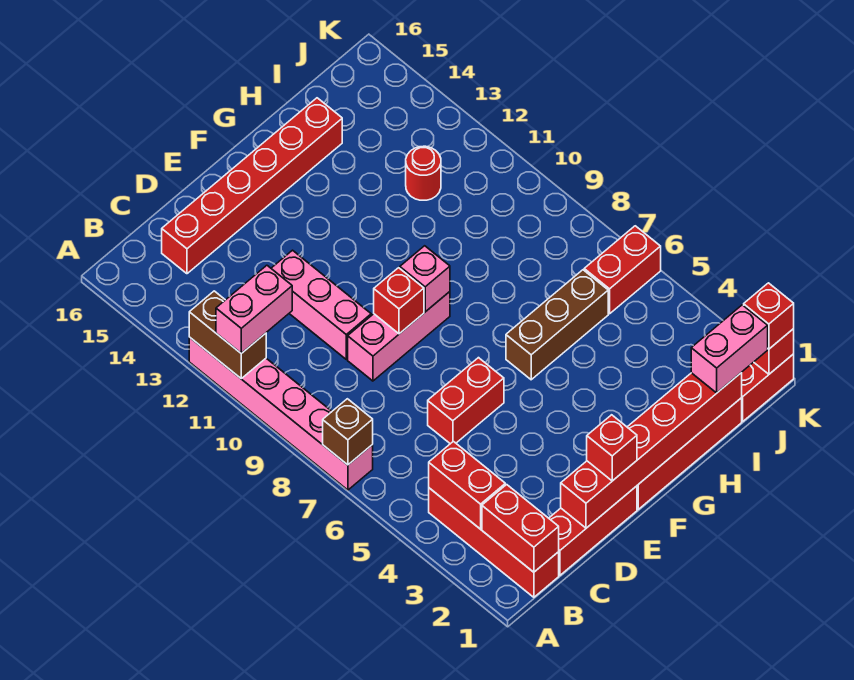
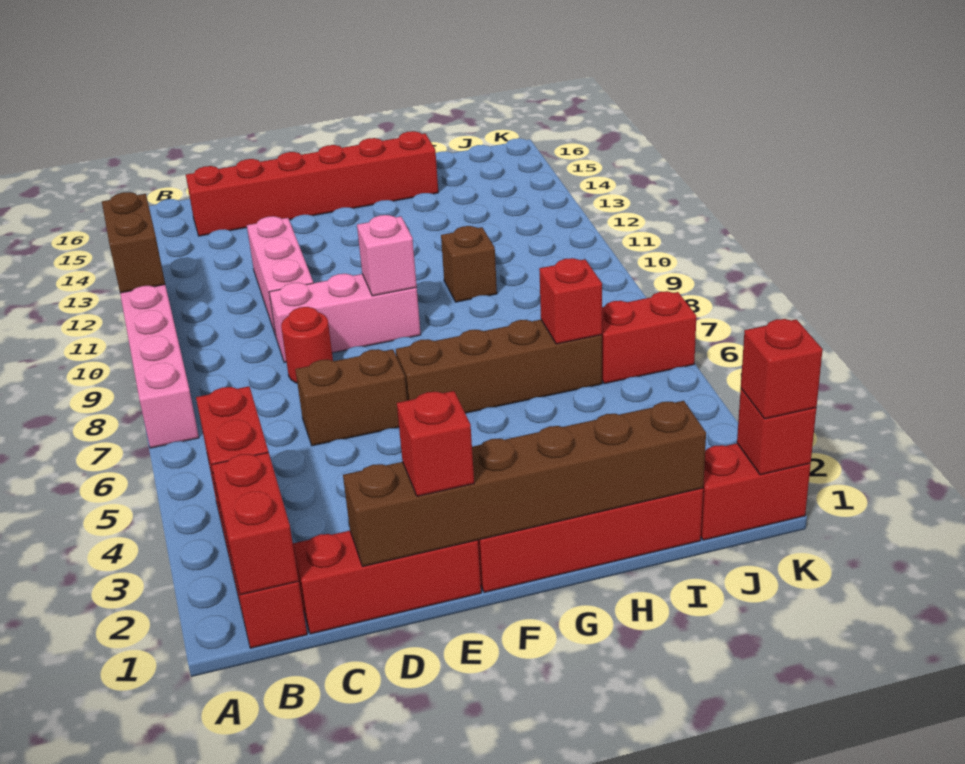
brown 1x1 brick [323,399,373,465] -> brown 1x1 brick moved to [441,226,497,302]
pink 1x2 brick [216,265,292,353] -> none
red 1x6 brick [561,373,742,528] -> brown 1x6 brick [343,401,706,566]
red 1x2 brick [428,358,504,444] -> brown 1x2 brick [295,349,407,446]
red 1x1 brick [374,268,424,334] -> red 1x1 brick moved to [539,258,602,344]
brown 1x3 brick [506,270,608,380] -> brown 1x4 brick [396,320,602,413]
pink 1x2 brick [691,305,768,393] -> none
red 1x1 round brick [406,146,441,200] -> red 1x1 round brick moved to [281,307,333,383]

